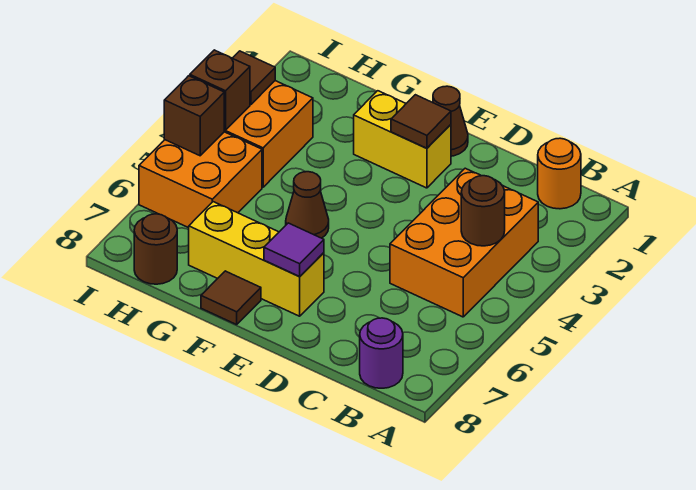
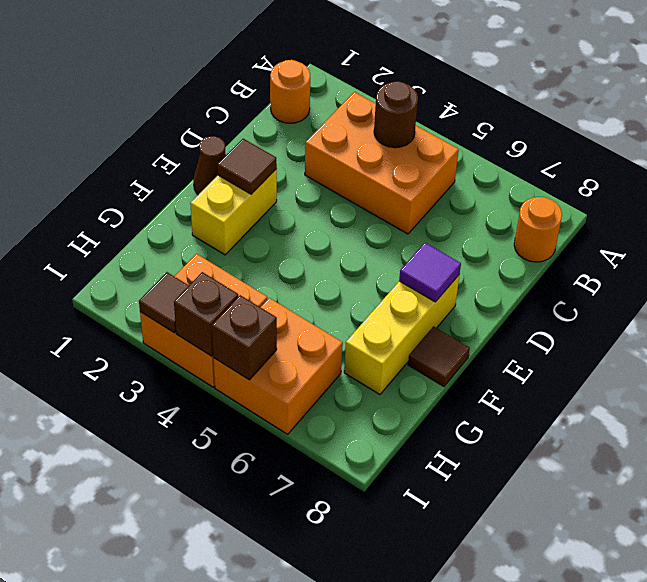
purple 1x1 round brick [360,318,403,388] -> orange 1x1 round brick [514,197,562,262]
brown 1x1 cone [286,172,329,238] -> none
brown 1x1 round brick [134,214,177,284] -> none

